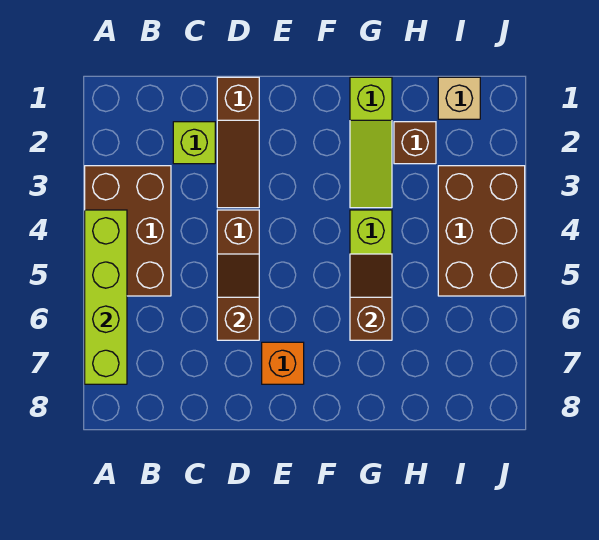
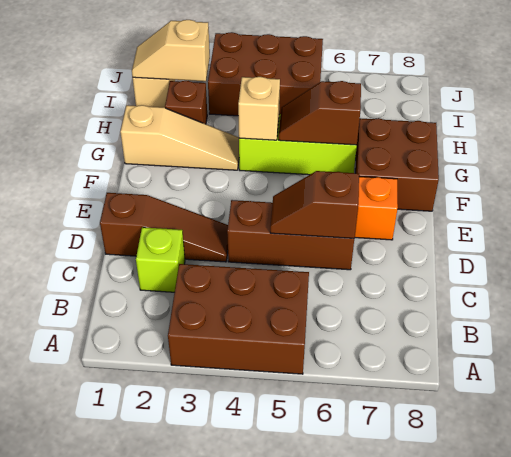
lime 1x4 brick [85,210,127,384] -> none
none -> brown 2x2 brick [355,118,439,211]
lime 1x3 slope [350,77,392,208] -> tan 1x3 slope [120,105,239,170]
none -> tan 1x1 brick [238,77,280,140]
none -> tan 1x2 slope [132,20,210,81]

